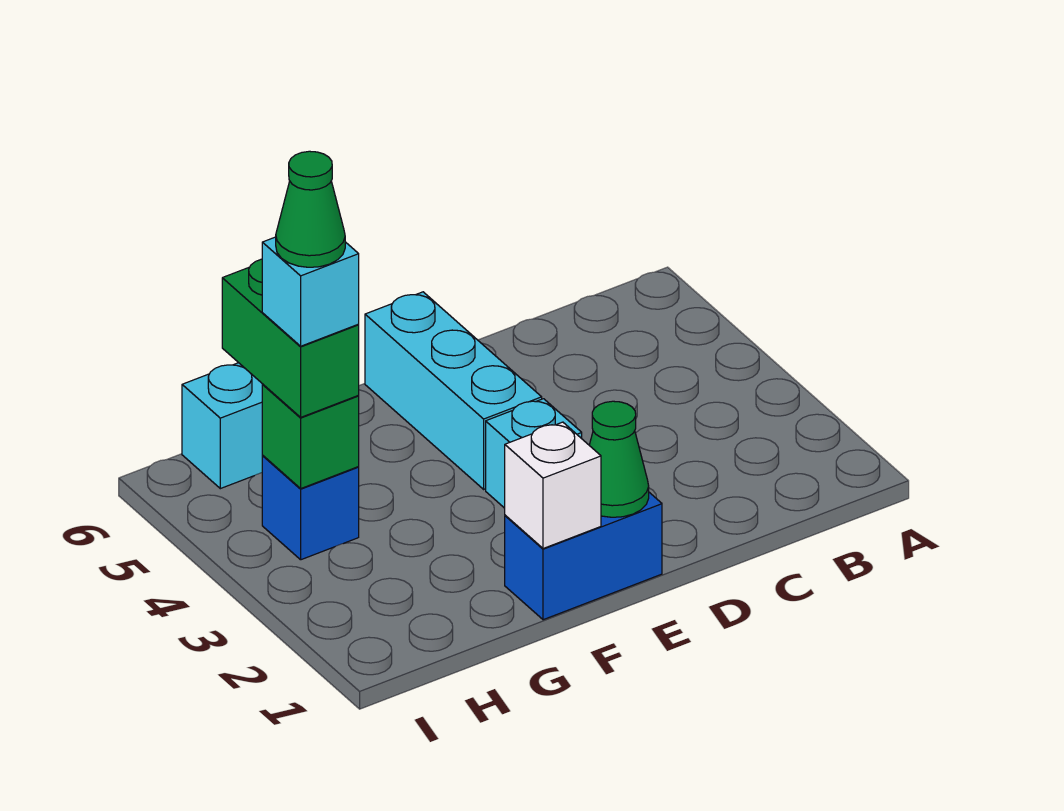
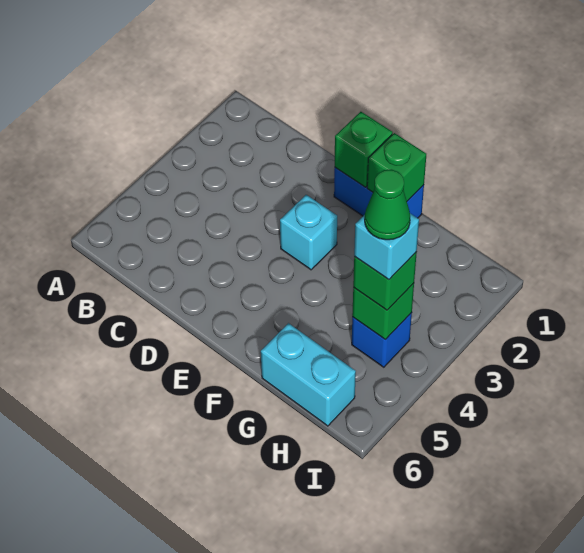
green 1x1 cone [589,401,649,517] -> green 1x1 brick [335,112,393,187]
cyan 1x3 brick [365,292,542,489] -> none
white 1x1 brick [505,422,601,549] -> green 1x1 brick [367,133,426,201]
green 1x2 brick [222,259,359,417] -> green 1x1 brick [353,252,417,310]

